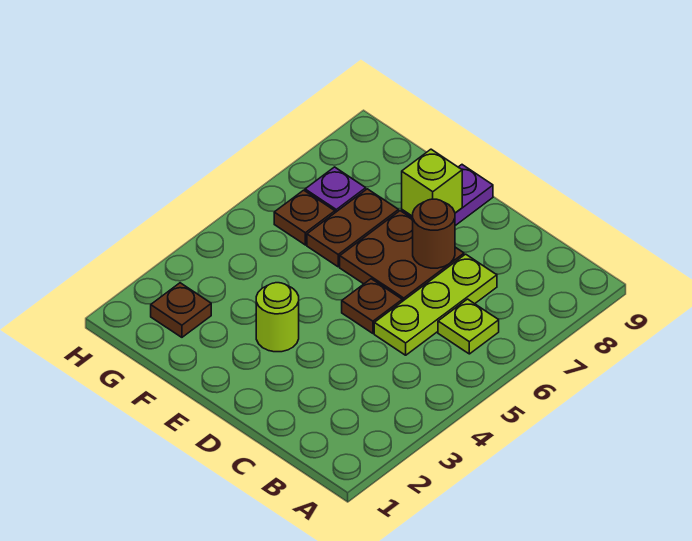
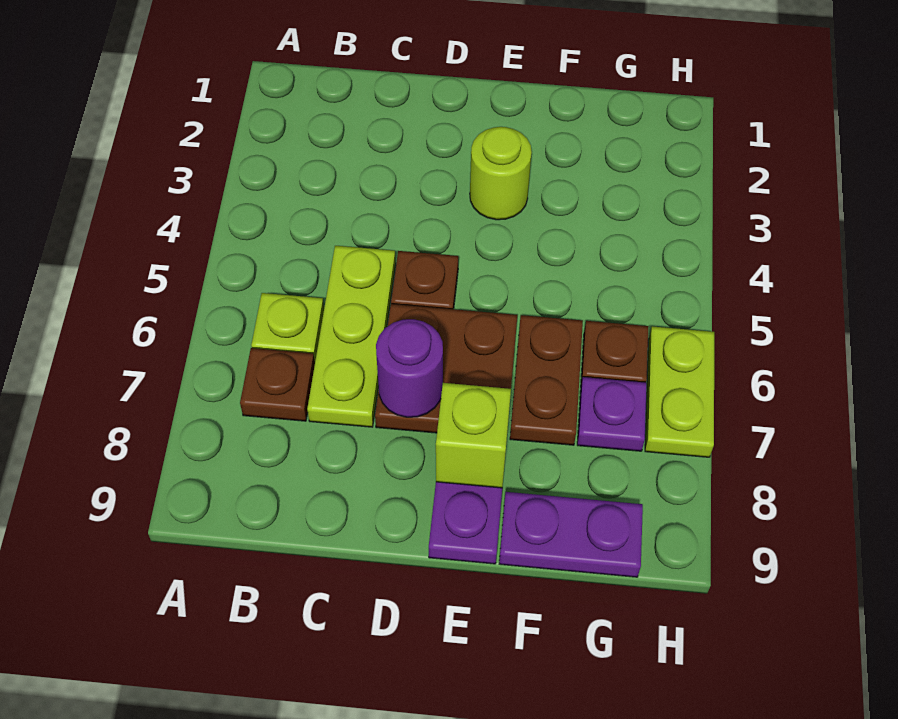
brown 1x1 round brick [412,199,455,268] -> purple 1x1 round brick [376,319,443,417]
none -> purple 1x2 plate [499,492,643,577]
brown 1x1 plate [151,283,211,337] -> brown 1x1 plate moved to [240,348,315,421]
none -> lime 1x2 plate [645,326,714,457]

